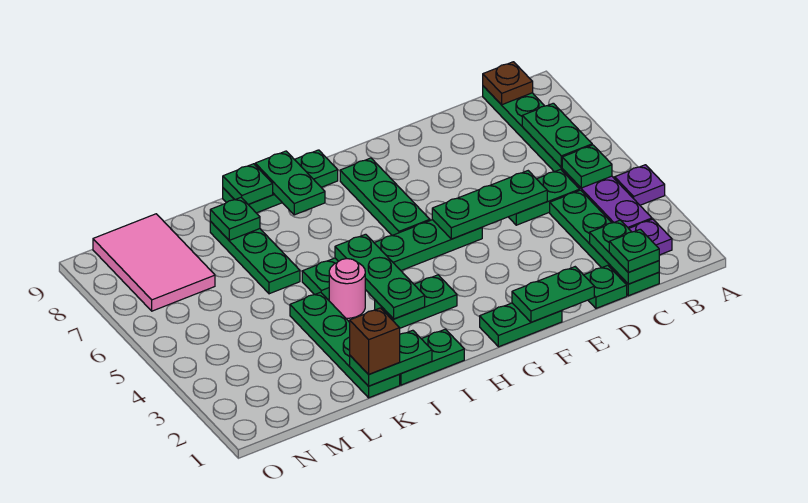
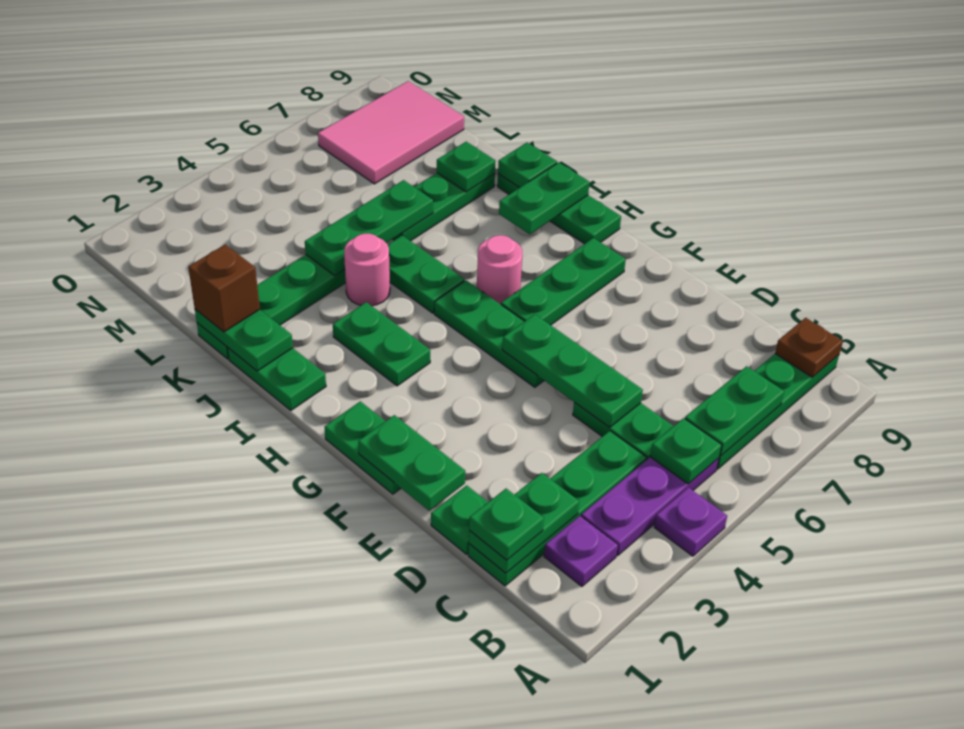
none -> pink 1x1 round brick [477,235,522,304]
green 1x3 plate [335,234,425,319] -> green 1x3 plate moved to [305,180,433,276]

